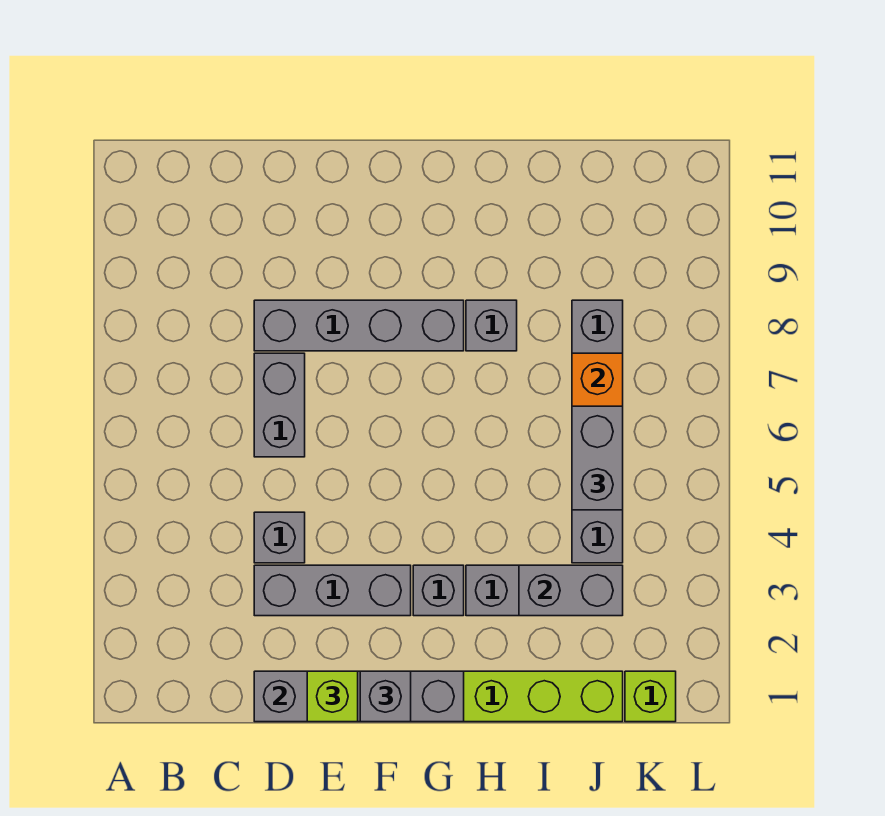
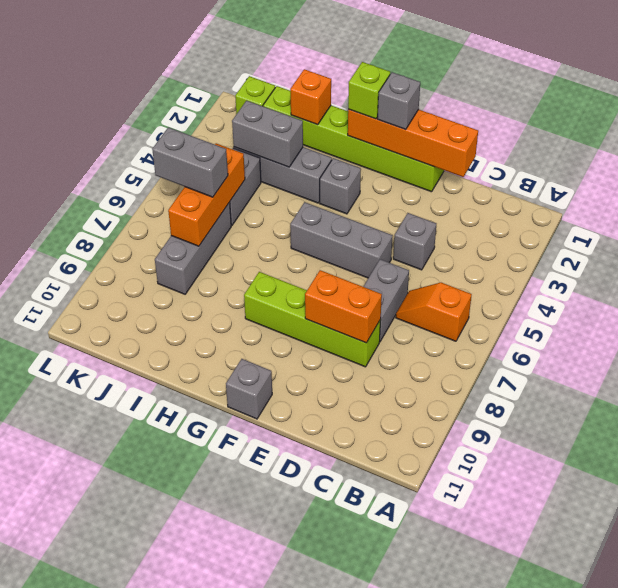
none -> orange 1x2 slope [396,283,472,341]
grey 1x4 brick [254,671,464,722] -> orange 1x4 brick [348,109,478,177]
grey 1x3 brick [254,565,411,616] -> grey 1x3 brick moved to [290,202,393,278]
grey 1x4 brick [254,300,464,351] -> lime 1x4 brick [244,272,381,367]
none -> orange 1x2 brick [305,270,382,343]
lime 1x1 brick [307,671,358,722] -> lime 1x1 brick moved to [348,62,390,119]
grey 1x1 brick [466,300,517,351] -> grey 1x1 brick moved to [226,359,272,419]
none -> orange 1x1 brick [290,69,331,125]
grey 1x2 brick [572,406,623,510] -> grey 1x2 brick turned to [152,127,228,197]

